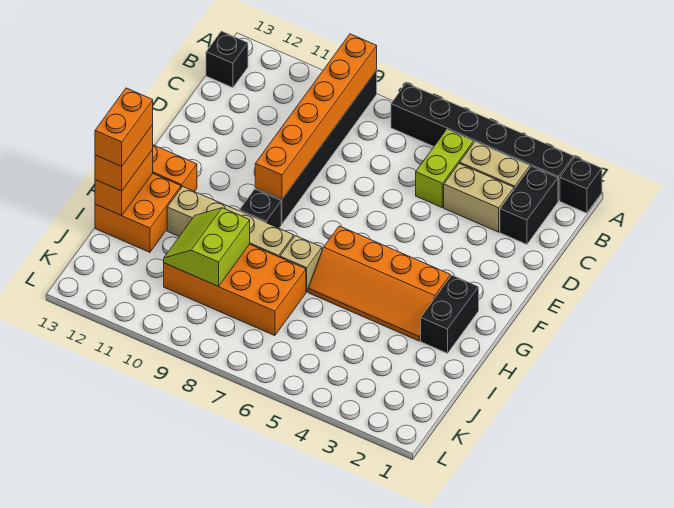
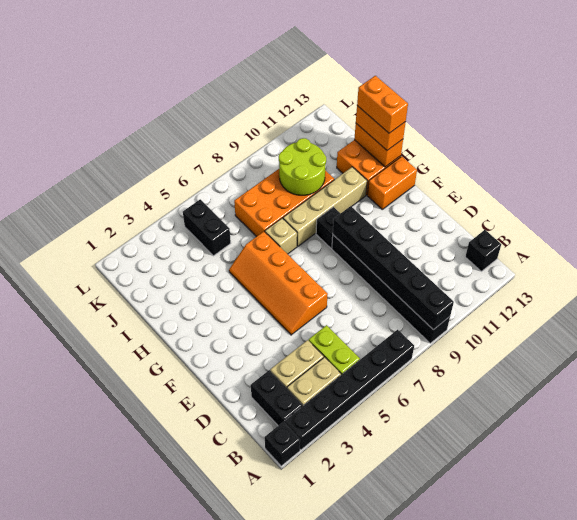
orange 1x6 brick [255,34,377,199] -> black 1x6 brick [333,206,454,330]
black 1x2 brick [421,275,479,353] -> black 1x2 brick moved to [183,199,231,256]
orange 2x4 slope [308,226,450,341] -> orange 2x4 slope turned to [229,232,328,335]
lime 2x2 slope [164,208,250,287] -> lime 2x2 round brick [279,138,326,195]

